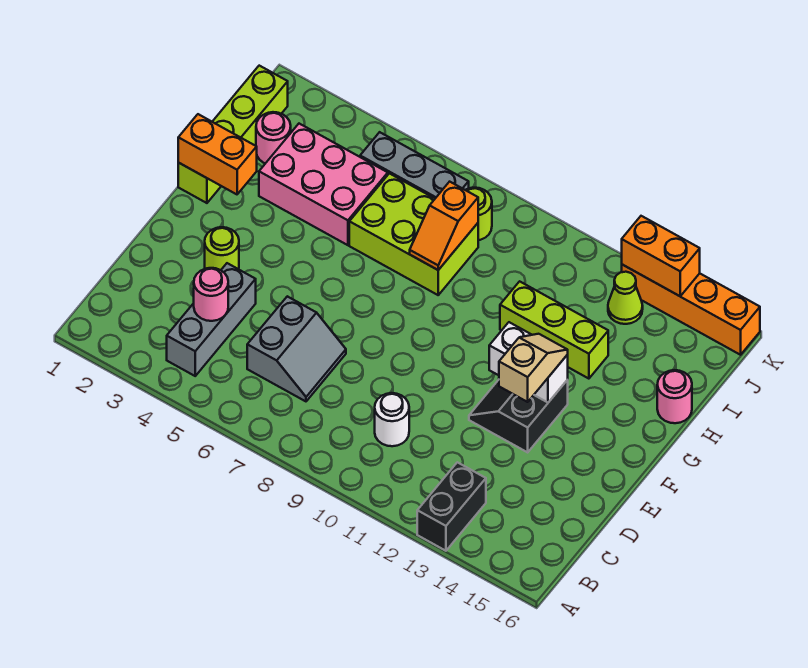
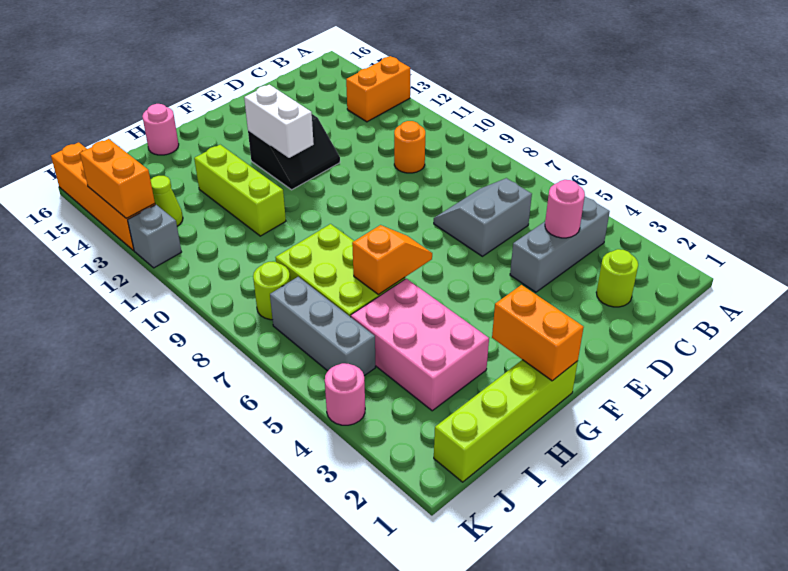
black 1x2 brick [417,462,486,551] -> orange 1x2 brick [346,56,410,122]
white 1x1 round brick [375,393,409,446] -> orange 1x1 round brick [394,121,425,173]
lime 1x1 round brick [205,227,239,270] -> lime 1x1 round brick moved to [596,249,638,307]
tan 1x2 slope [499,334,568,402] -> none
orange 1x2 slope [410,182,478,270] -> orange 1x2 slope moved to [352,225,432,295]
pink 1x1 round brick [256,112,291,163] -> pink 1x1 round brick moved to [325,363,365,425]
none -> grey 1x1 brick [128,205,181,268]

